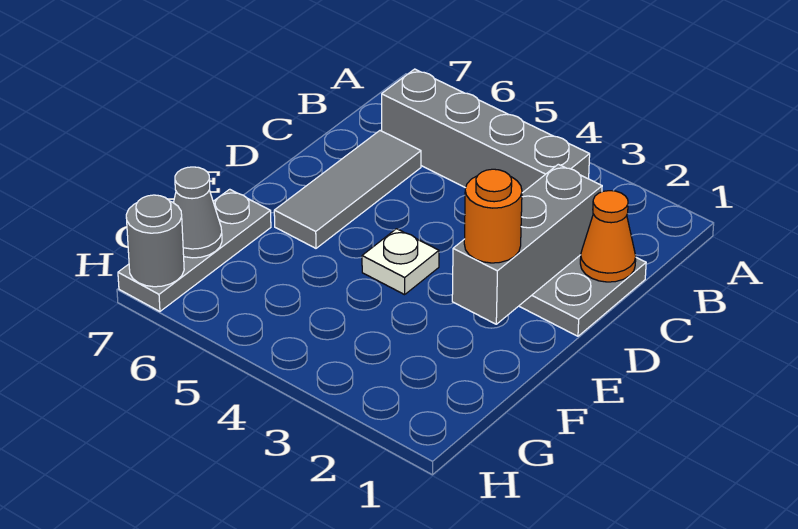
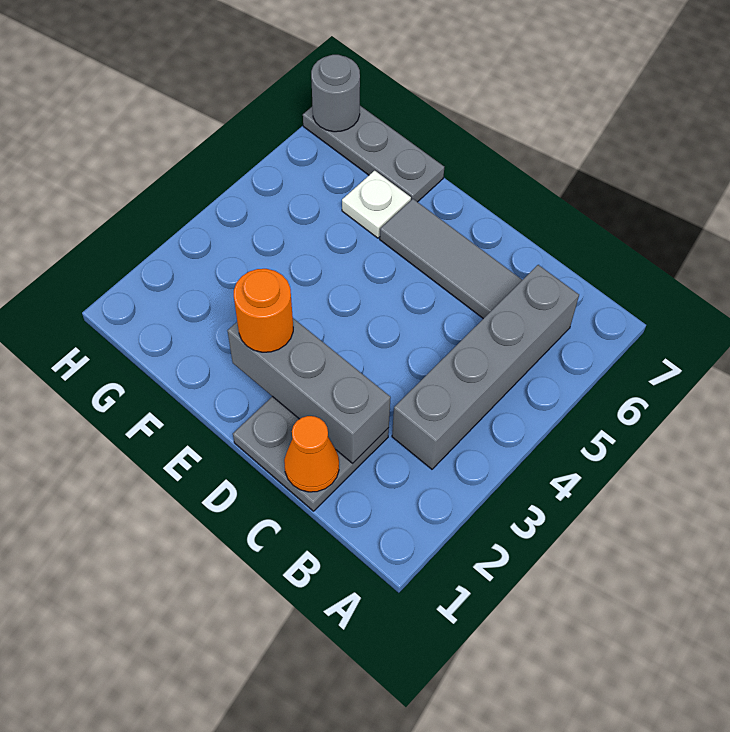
white 1x1 plate [362,229,439,295] -> white 1x1 plate moved to [342,171,411,238]
grey 1x1 cone [174,167,222,258] -> none

